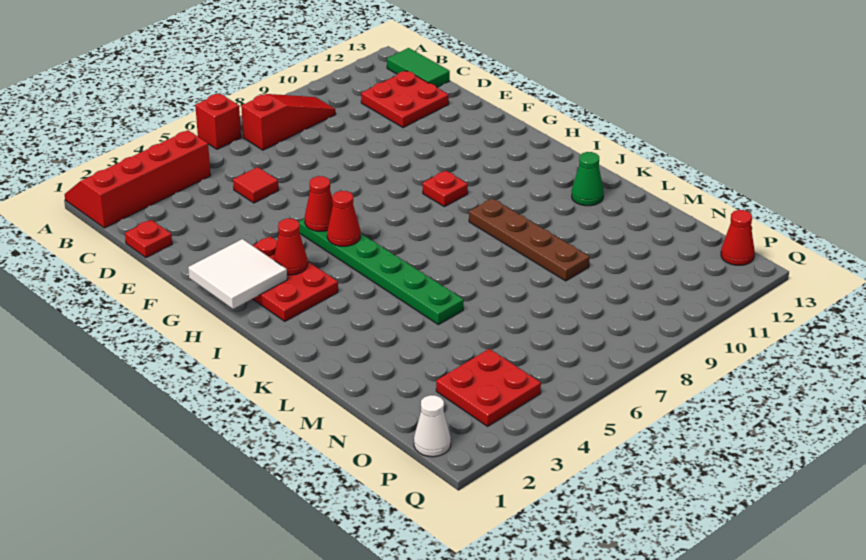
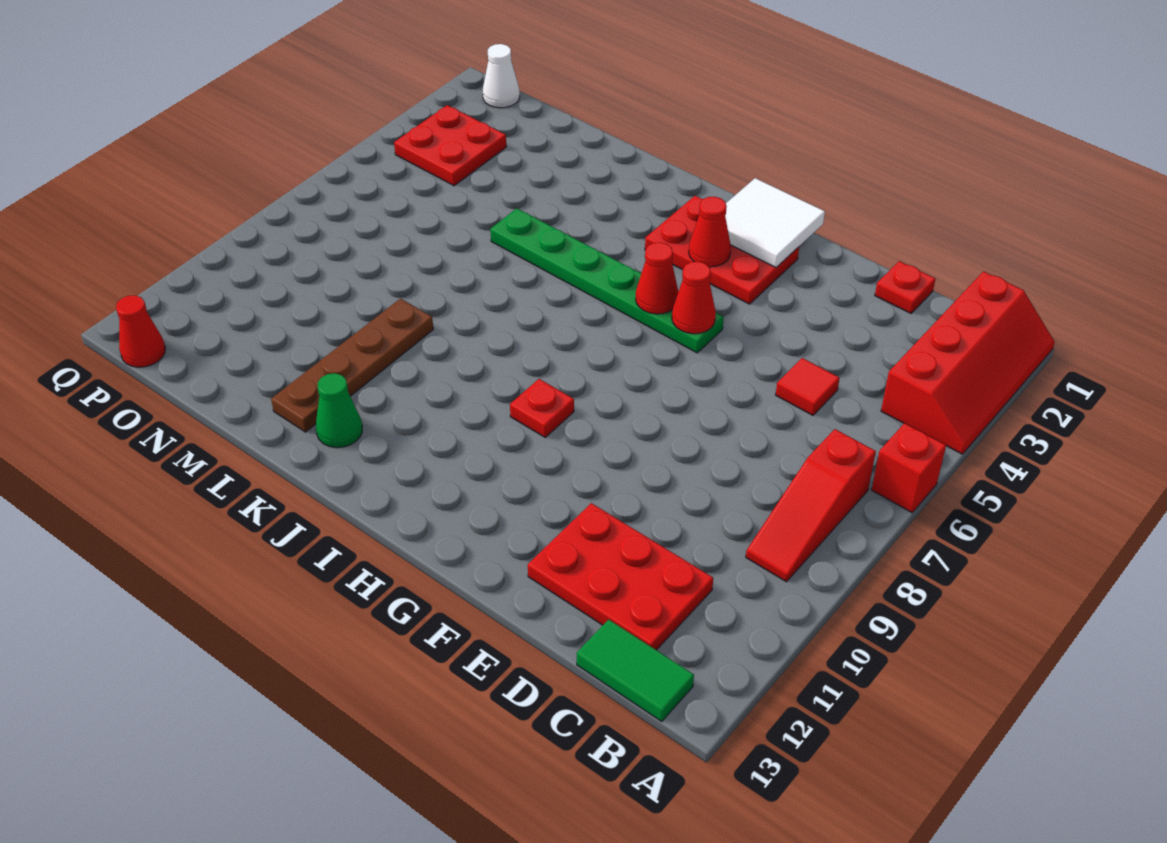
red 2x2 plate [361,71,449,128] -> red 2x3 plate [528,503,713,650]
brown 1x4 plate [469,198,590,281] -> brown 1x4 plate turned to [271,299,433,432]

